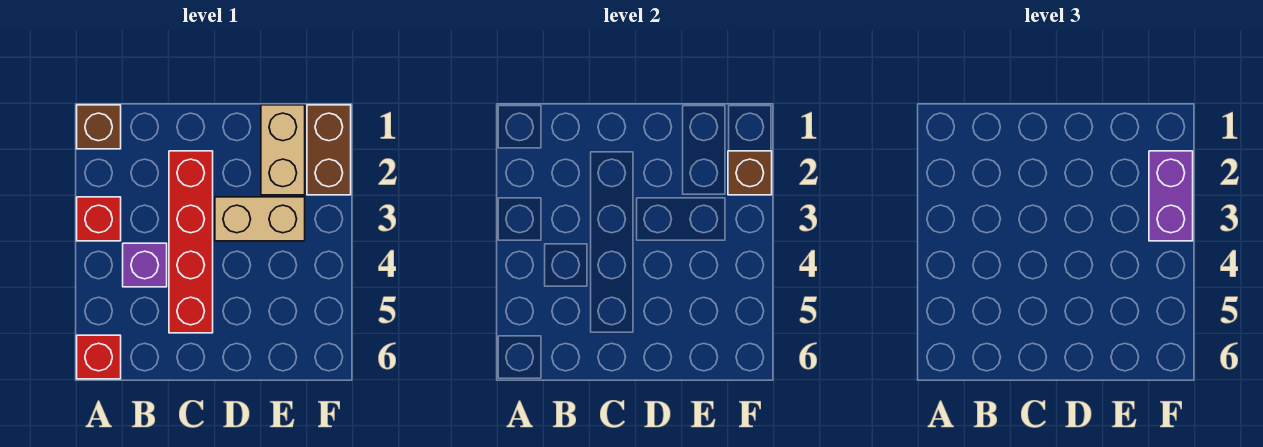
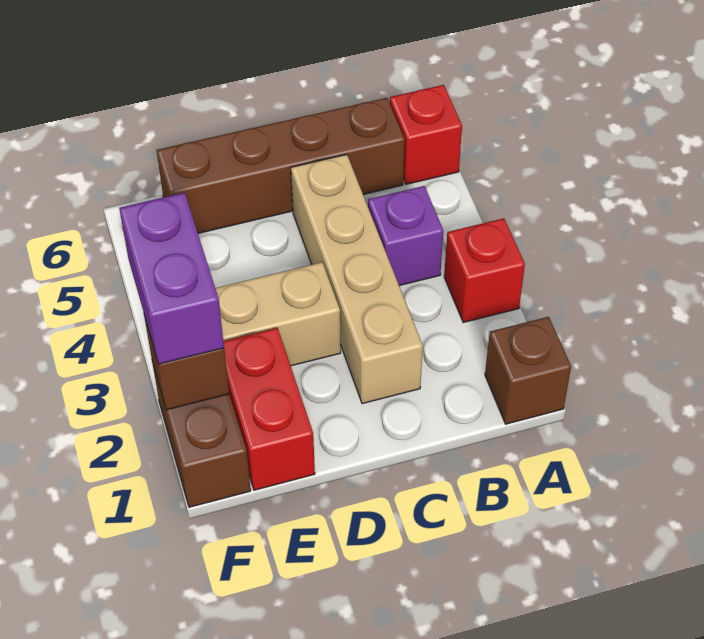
none -> brown 1x4 brick [157,98,405,233]
red 1x4 brick [169,151,213,333] -> tan 1x4 brick [291,154,423,404]
tan 1x2 brick [261,105,305,195] -> red 1x2 brick [223,328,315,490]

